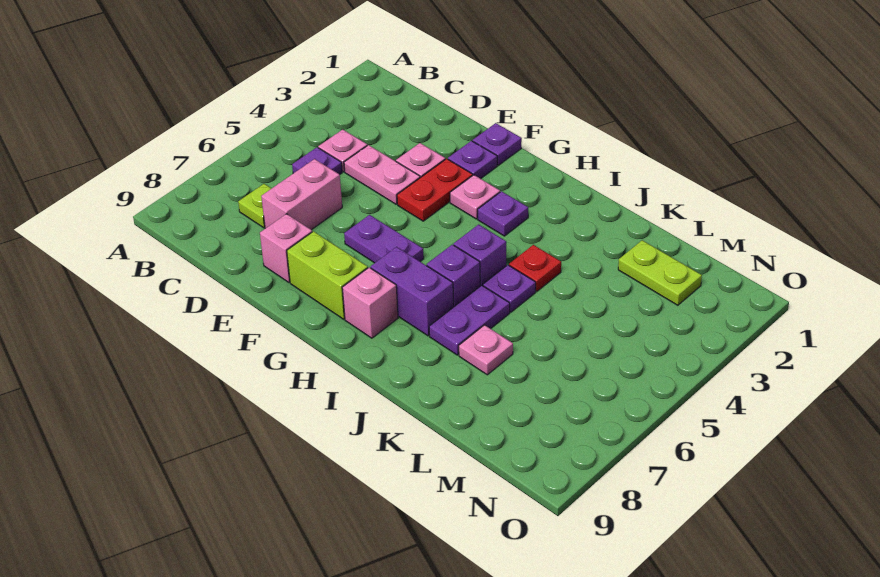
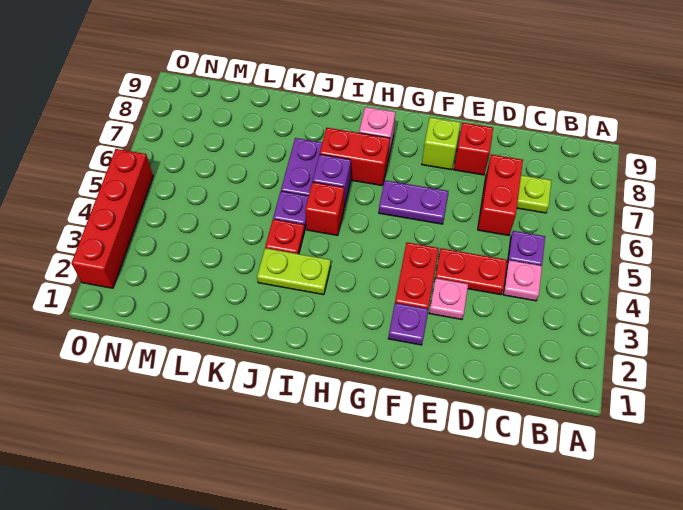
pink 1x2 plate [344,145,420,204] -> red 1x2 plate [435,248,507,295]
pink 1x2 brick [261,159,342,230] -> red 1x2 brick [478,154,523,235]
pink 1x1 brick [260,214,312,282] -> red 1x1 brick [454,122,493,175]
purple 1x1 plate [473,123,522,165] -> none
lime 1x2 brick [287,231,368,319] -> lime 1x1 brick [422,117,461,170]
pink 1x1 plate [450,175,500,219] -> none
purple 1x1 plate [478,191,528,236] -> none
purple 1x2 brick [370,247,454,336] -> red 1x2 brick [320,128,390,186]
purple 1x1 brick [453,224,506,286] -> red 1x1 brick [305,182,344,235]
pink 1x1 plate [459,325,513,375] -> none
lime 1x2 plate [618,240,702,305] -> lime 1x2 plate moved to [257,248,331,295]
none -> red 1x4 brick [72,149,153,288]

